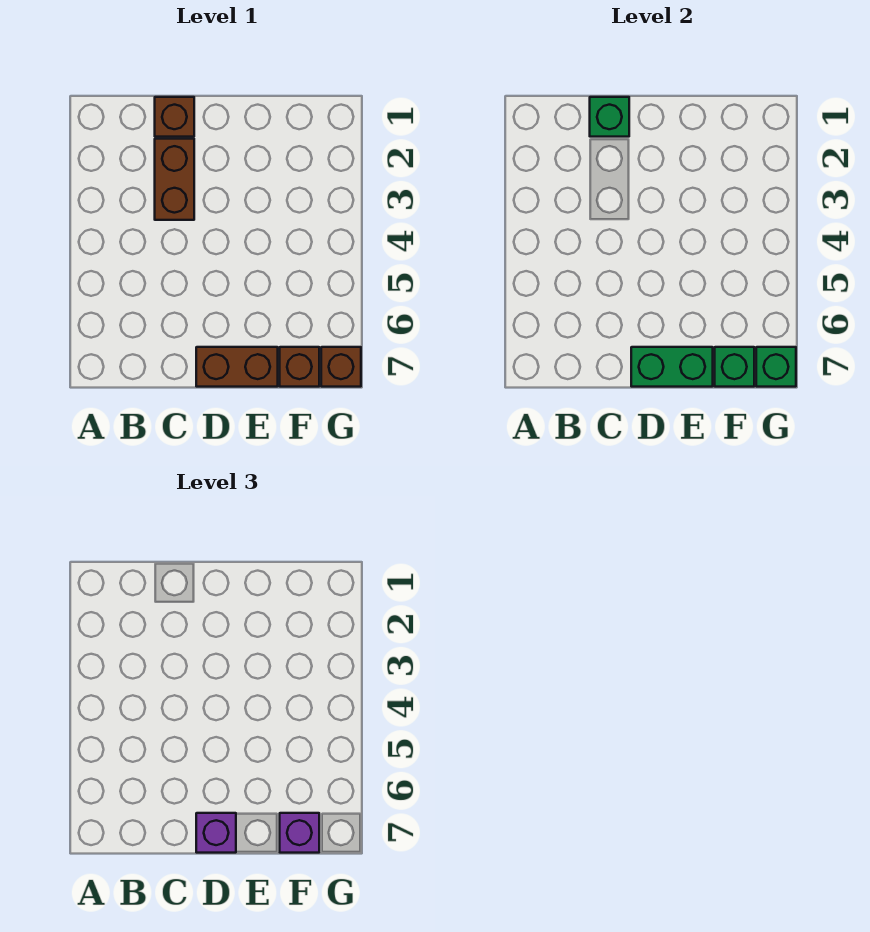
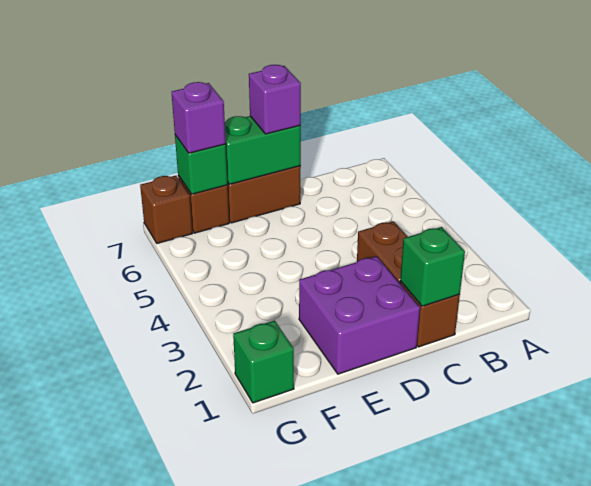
none -> purple 2x2 brick [299,256,420,374]
green 1x1 brick [756,347,796,387] -> green 1x1 brick moved to [233,321,294,403]

